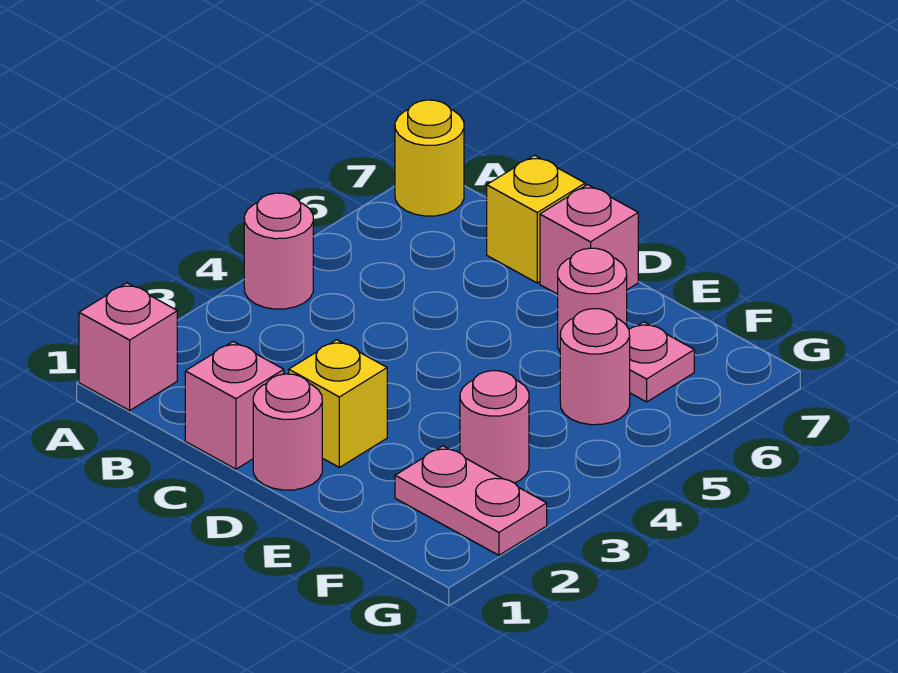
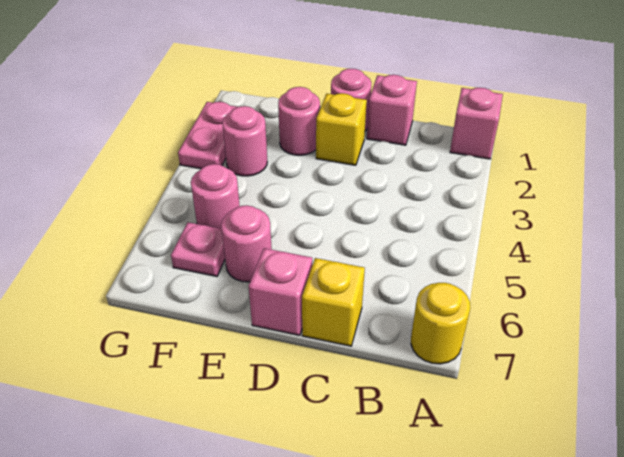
pink 1x1 round brick [244,193,313,309] -> pink 1x1 round brick moved to [278,87,320,155]
pink 1x2 plate [395,446,547,555] -> pink 1x2 plate turned to [178,102,237,169]

